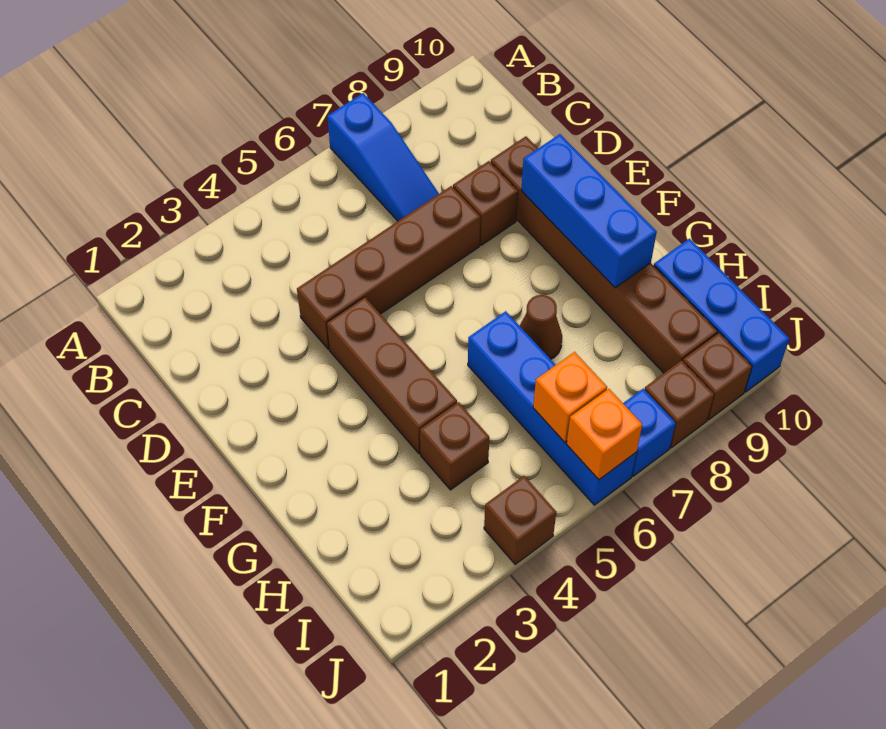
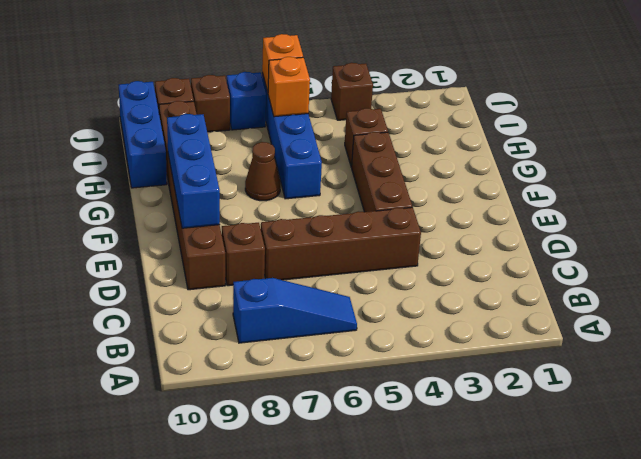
blue 1x3 slope [327,93,439,221] -> blue 1x3 slope turned to [233,278,357,343]

